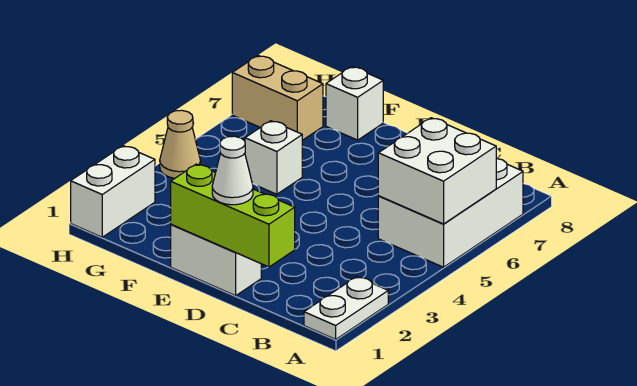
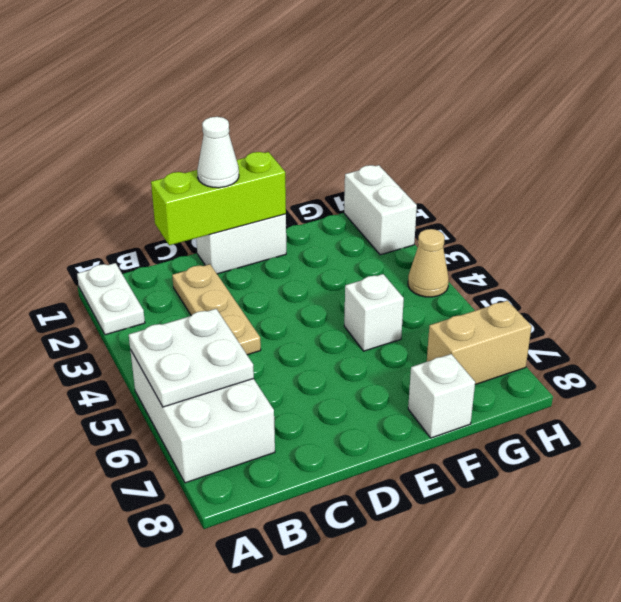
white 2x2 brick [378,118,496,224] -> white 2x2 plate [129,309,254,407]
none -> tan 1x3 plate [172,264,261,355]

